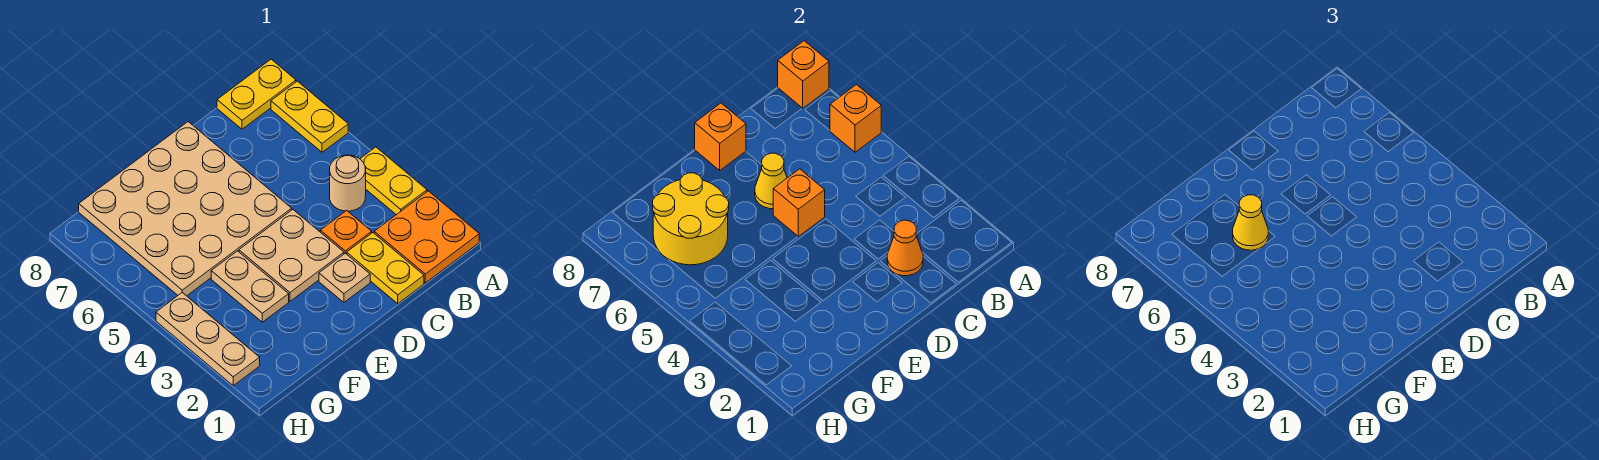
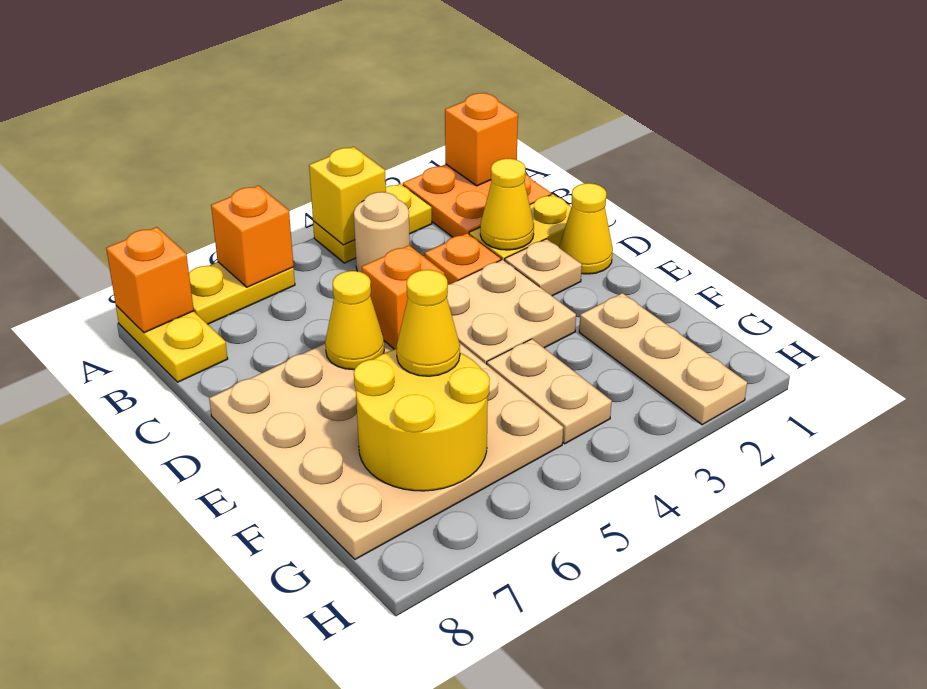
none -> yellow 1x1 brick [309,147,386,245]
orange 1x1 cone [887,220,923,276] -> yellow 1x1 cone [480,159,534,250]
none -> yellow 1x1 cone [560,183,613,274]
orange 1x1 brick [695,103,746,170] -> orange 1x1 brick moved to [445,93,518,186]
tan 1x2 plate [211,251,289,322] -> tan 1x2 plate turned to [487,339,612,444]
tan 1x3 plate [156,293,260,386] -> tan 1x3 plate turned to [579,293,747,425]

